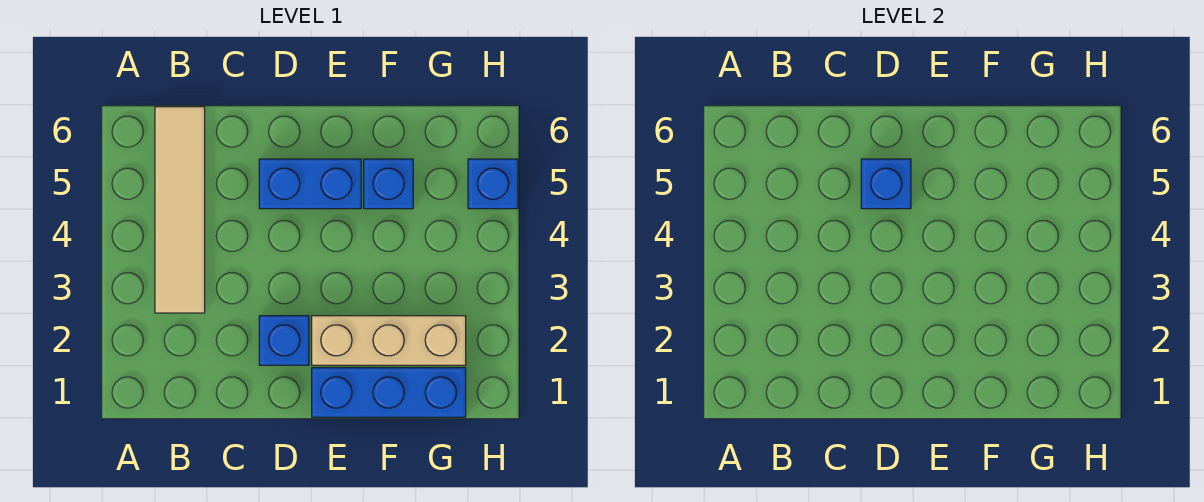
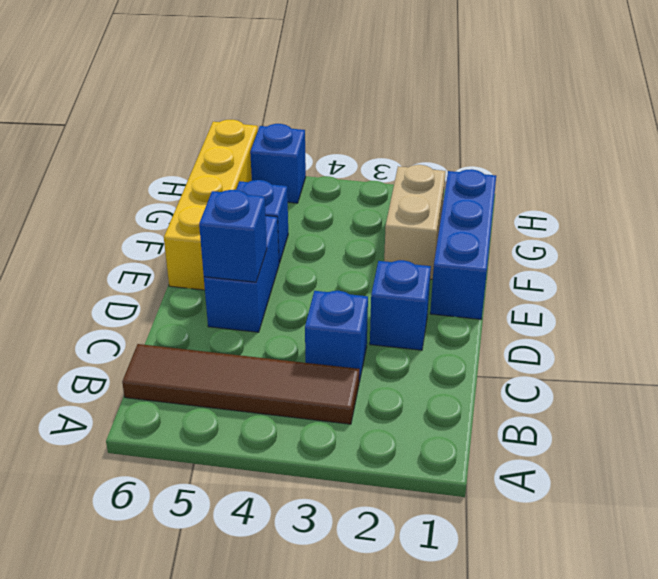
tan 1x4 tile [155,107,205,313] -> brown 1x4 tile [122,344,359,424]
none -> blue 1x1 brick [305,291,368,382]
tan 1x3 brick [312,316,466,365] -> tan 1x2 brick [384,165,446,280]
none -> yellow 1x4 brick [164,120,258,290]

